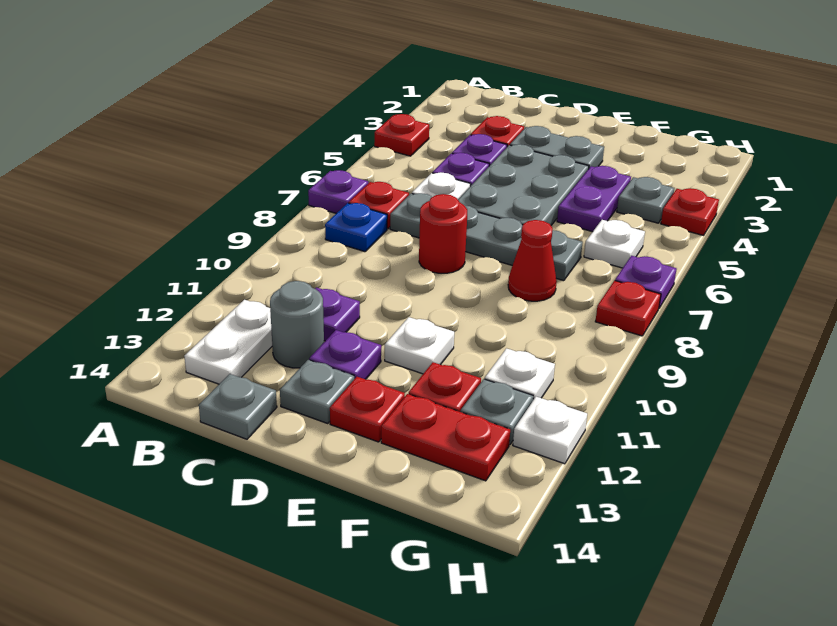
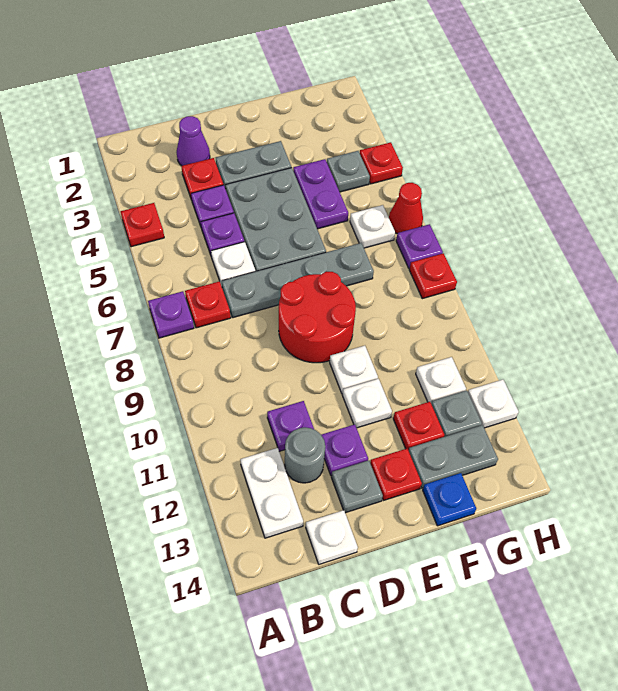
blue 1x1 plate [325,203,387,252] -> blue 1x1 plate moved to [423,473,476,526]
none -> purple 1x1 cone [176,116,210,166]
grey 1x1 plate [199,374,277,439] -> white 1x1 plate [306,510,358,564]
red 1x1 round brick [419,194,467,273] -> red 2x2 round brick [279,272,356,363]
none -> white 1x1 plate [330,346,378,394]
red 1x1 cone [508,220,557,301] -> red 1x1 cone moved to [389,183,423,233]
red 1x2 plate [381,394,510,481] -> grey 1x2 plate [409,425,498,488]

